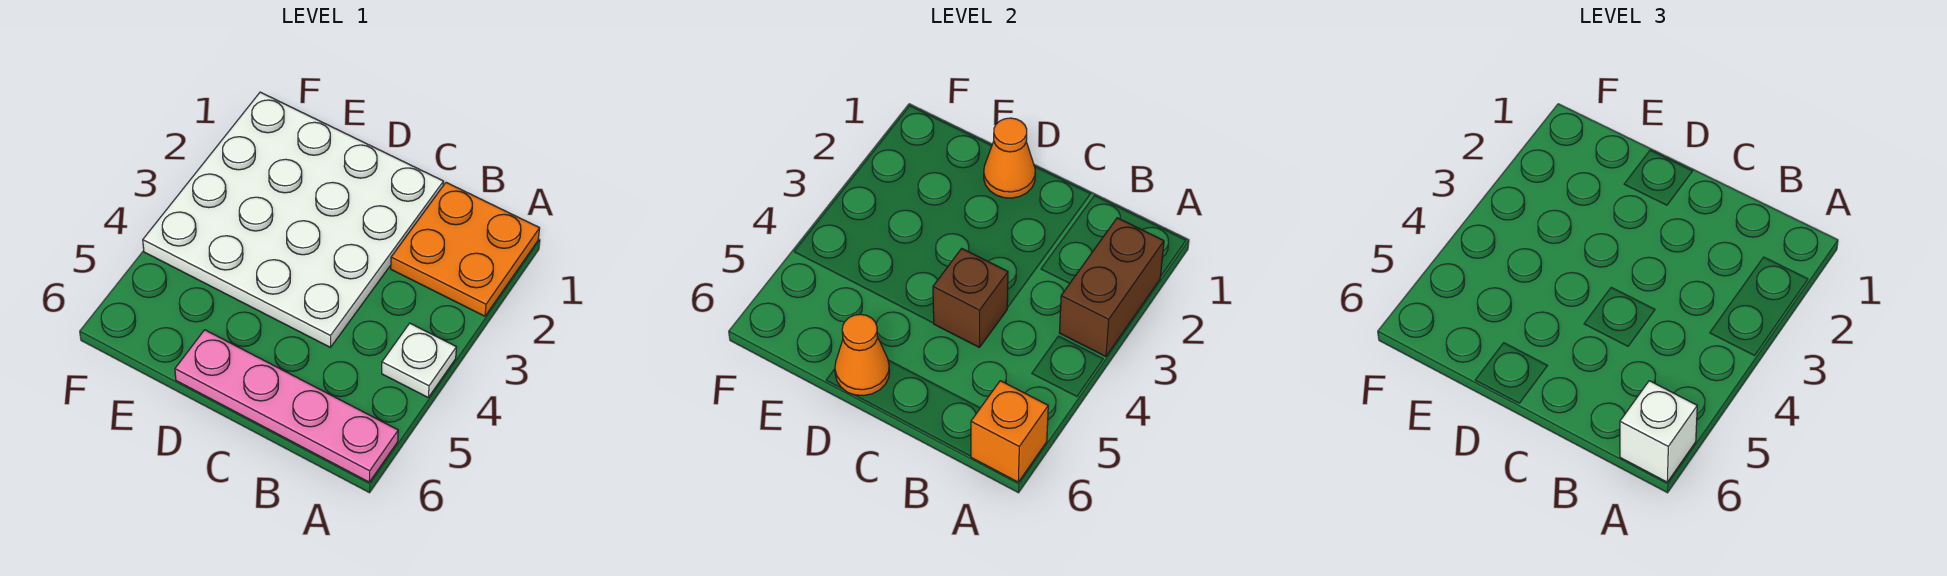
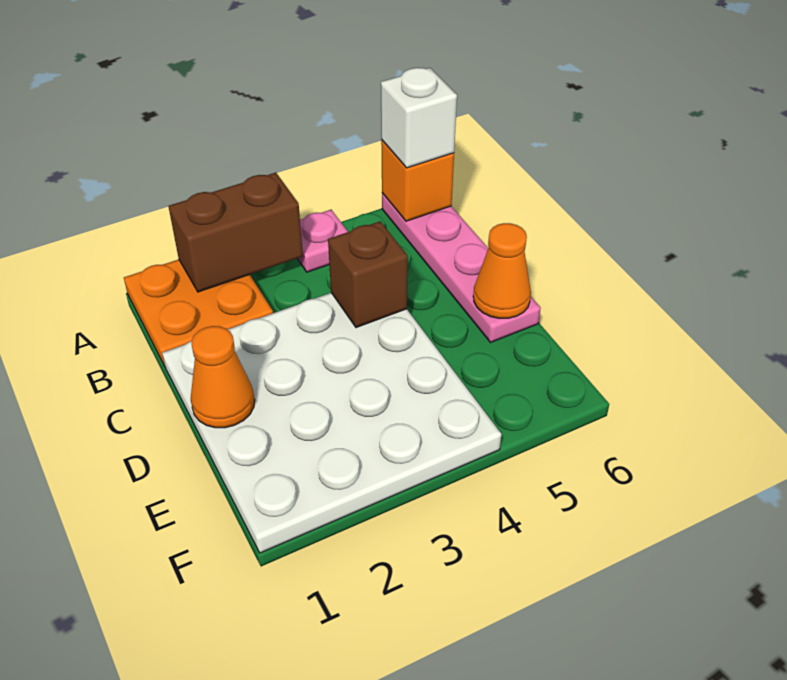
white 1x1 plate [382,323,456,397] -> pink 1x1 plate [297,210,348,272]

